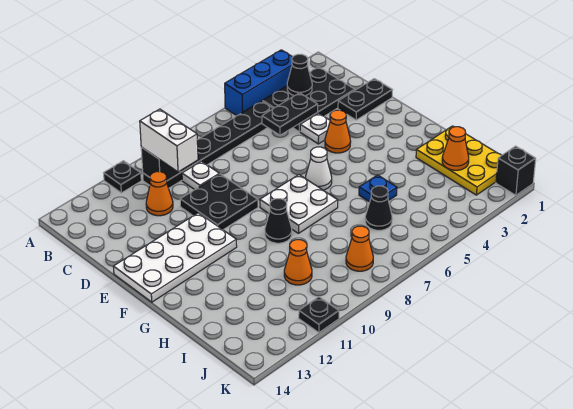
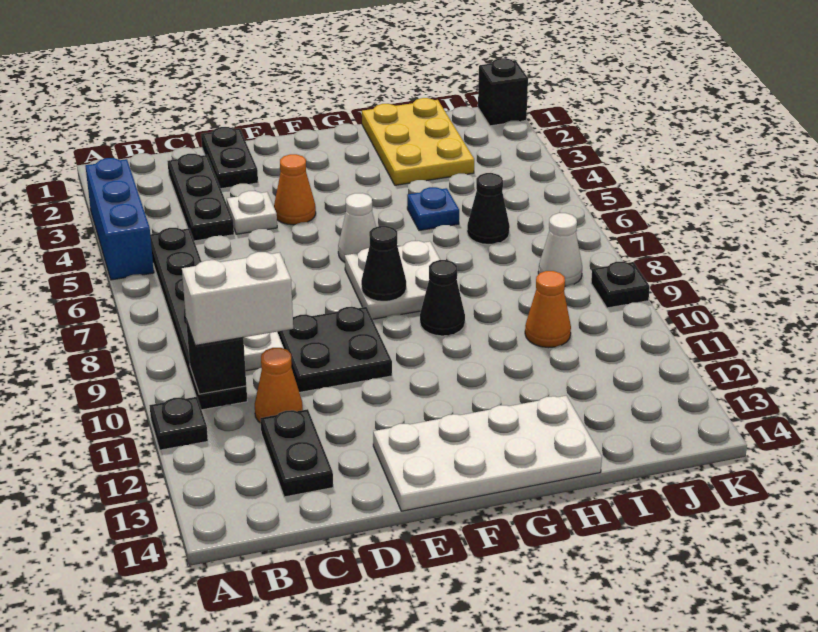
black 2x3 plate [263,67,355,132] -> black 1x3 plate [168,154,234,241]
black 1x1 cone [287,54,312,96] -> black 1x1 cone moved to [361,226,406,301]
black 1x2 plate [262,93,318,135] -> black 1x2 plate moved to [260,409,333,497]
white 2x4 plate [113,213,237,302] -> white 2x4 plate turned to [373,396,602,511]
yellow 2x3 plate [416,126,502,195] -> yellow 2x3 plate turned to [362,98,474,185]
orange 1x1 cone [442,127,469,170] -> none
orange 1x1 cone [346,226,373,271] -> white 1x1 cone [538,213,582,286]
black 1x1 plate [299,297,339,333] -> black 1x1 plate moved to [591,262,650,308]

